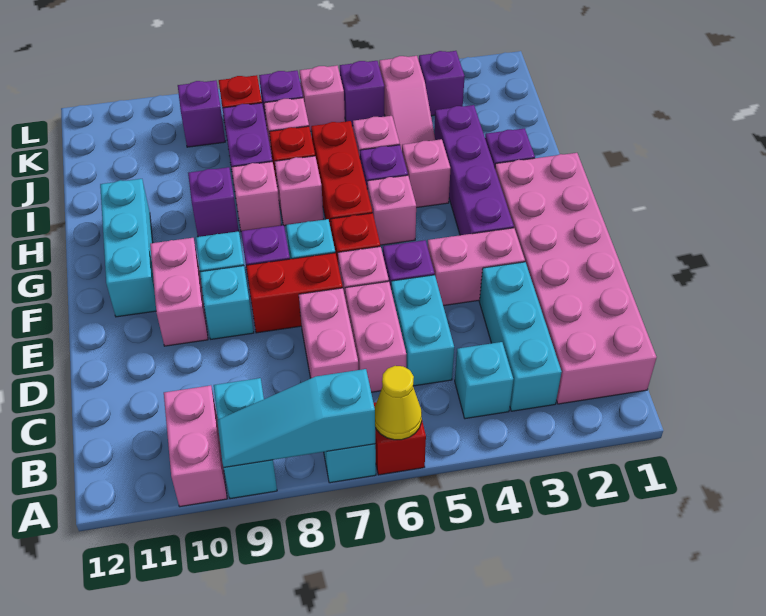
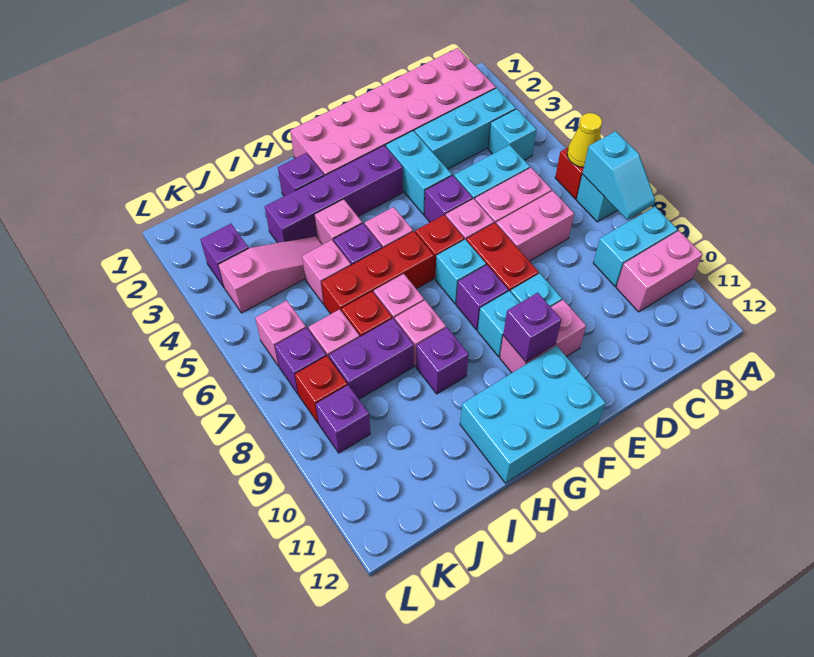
cyan 1x3 slope [217,369,375,468] -> cyan 1x2 slope [582,131,655,220]
pink 1x2 brick [428,228,525,306] -> cyan 1x2 brick [386,131,452,215]
cyan 1x3 brick [100,179,156,317] -> cyan 2x3 brick [460,346,606,483]
purple 1x1 brick [340,61,384,126] -> purple 1x1 brick moved to [503,293,562,362]

